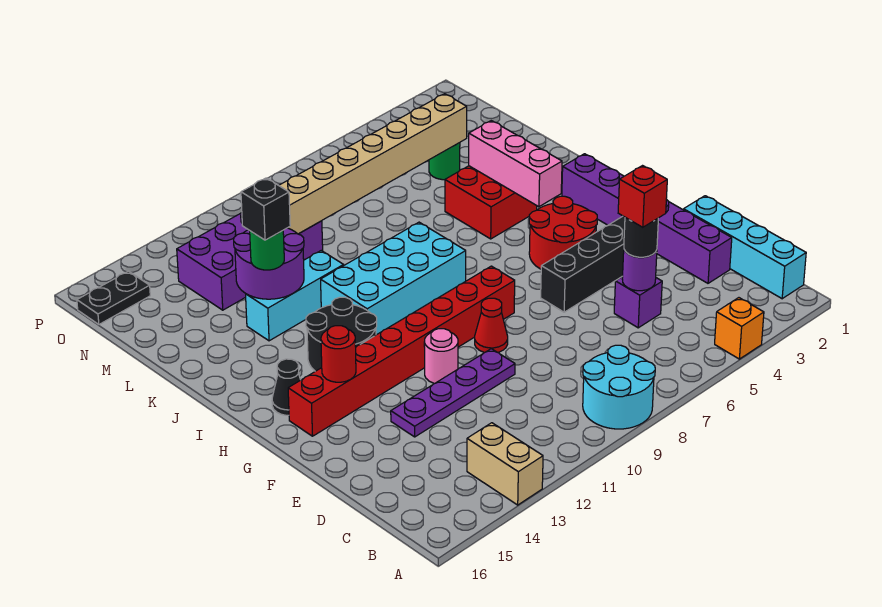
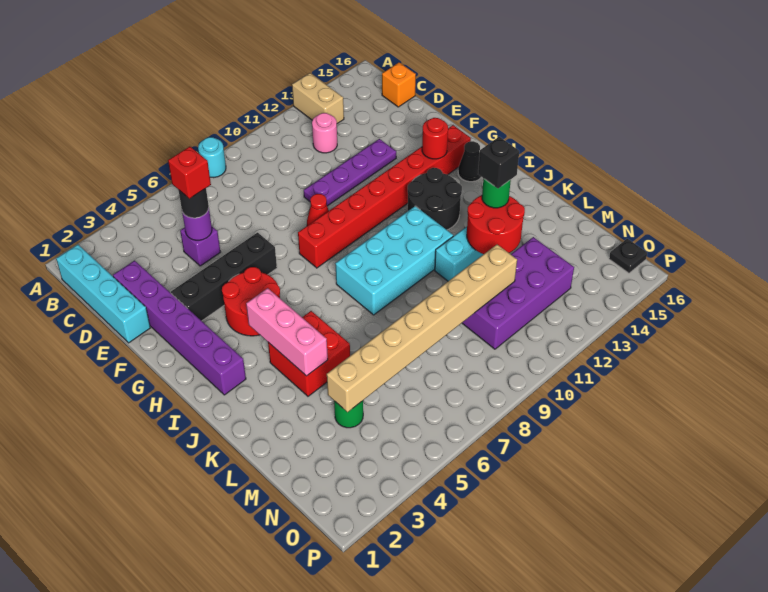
orange 1x1 brick [715,298,764,359] -> orange 1x1 brick moved to [382,62,416,107]
cyan 2x2 round brick [583,345,655,429] -> cyan 1x1 round brick [198,137,226,178]
pink 1x1 round brick [424,329,458,383] -> pink 1x1 round brick moved to [312,113,337,153]
purple 2x2 round brick [234,228,304,299] -> red 2x2 round brick [467,195,525,254]
black 1x2 plate [77,271,150,324] -> black 1x1 plate [609,239,647,273]

